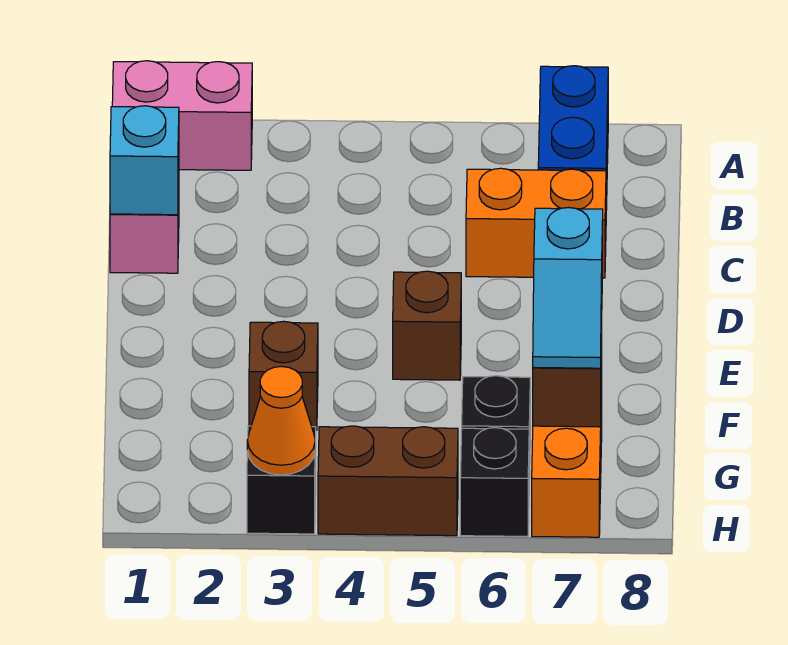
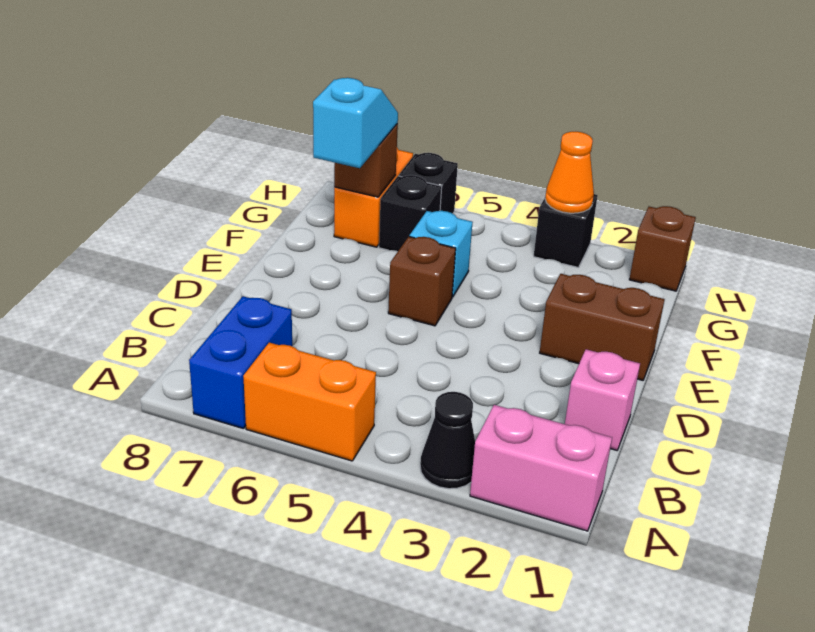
none -> black 1x1 cone [420,392,475,489]
cyan 1x1 brick [110,106,179,215] -> cyan 1x1 brick moved to [409,211,473,297]
orange 1x2 brick [466,168,606,278] -> orange 1x2 brick moved to [243,343,376,461]
brown 1x1 brick [249,321,318,430] -> brown 1x1 brick moved to [629,206,696,291]
brown 1x2 brick [318,426,458,536] -> brown 1x2 brick moved to [540,274,665,380]

